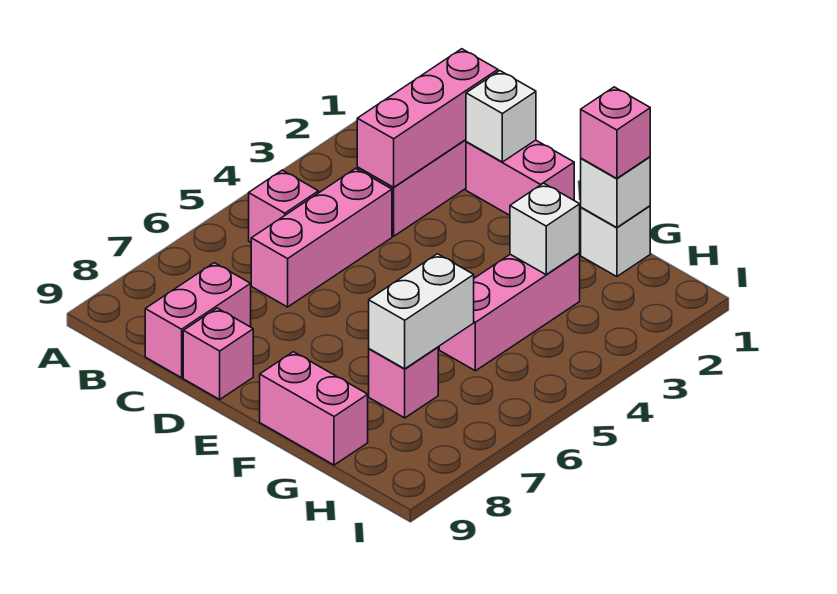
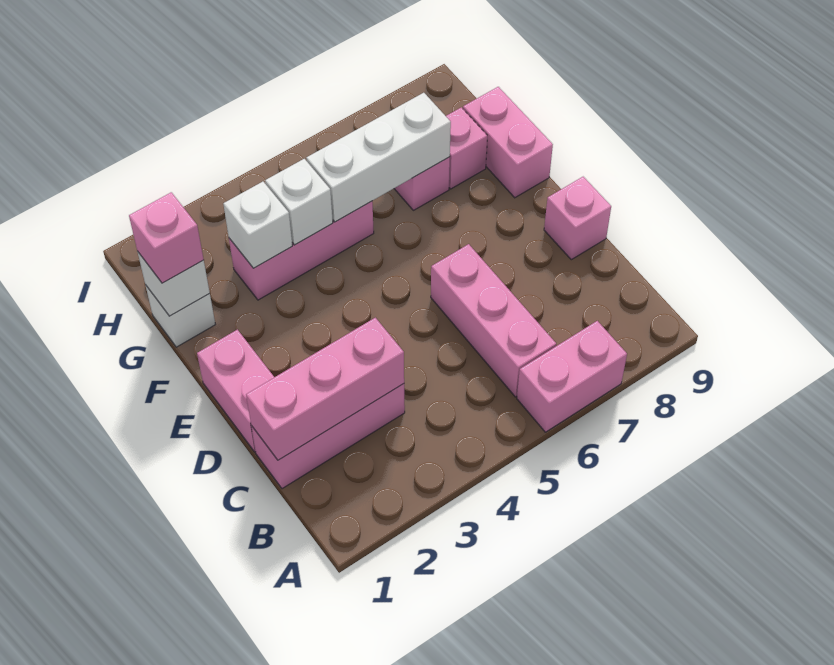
pink 1x1 brick [249,170,318,242] -> pink 1x1 brick moved to [446,107,487,189]
pink 1x3 brick [251,168,392,307] -> pink 1x3 brick turned to [431,244,556,397]
pink 1x2 brick [145,263,251,378] -> pink 1x2 brick moved to [517,321,627,432]
white 1x1 brick [466,71,536,162] -> white 1x1 brick moved to [265,159,333,245]
white 1x2 brick [369,254,474,369] -> white 1x3 brick [306,93,451,222]

